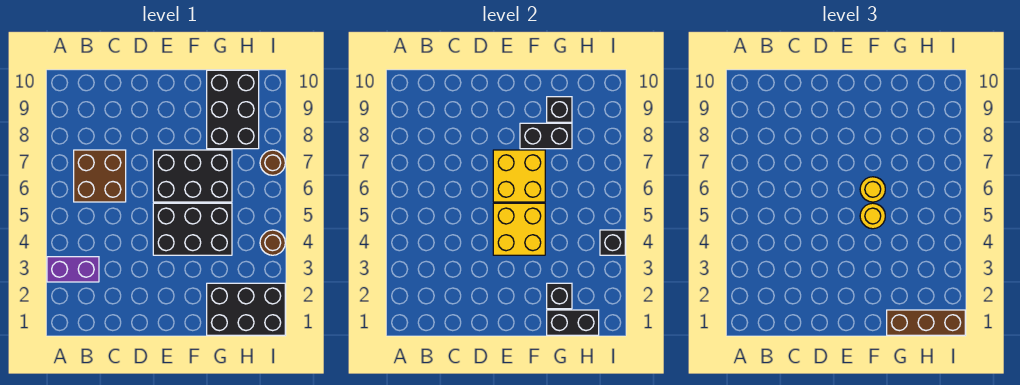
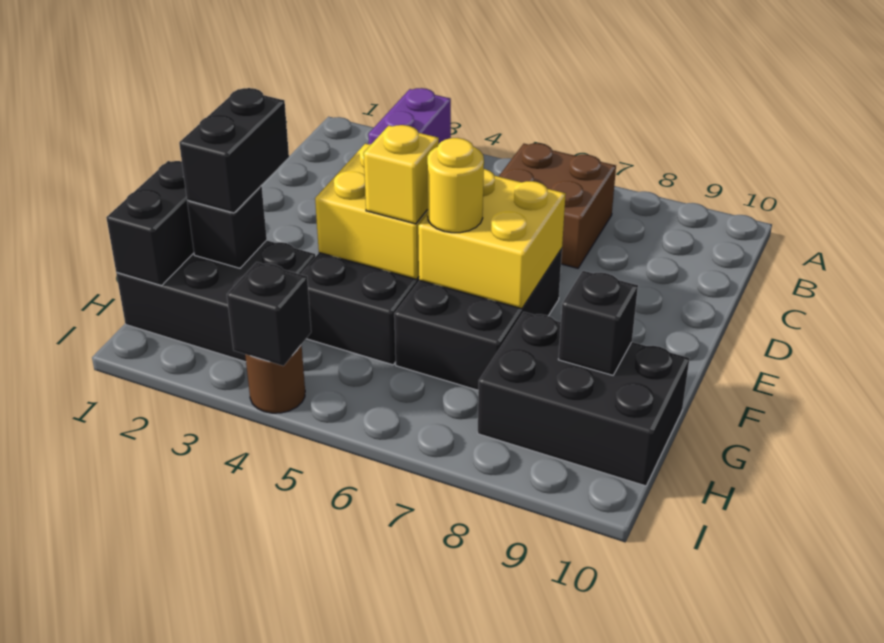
yellow 1x1 round brick [860,203,885,229] -> yellow 1x1 brick [364,125,439,224]
black 1x2 brick [520,123,572,149] -> black 1x2 brick moved to [179,88,289,213]
black 2x3 brick [207,283,285,335] -> black 2x3 brick turned to [116,240,315,362]
brown 1x3 brick [887,310,965,335] -> none
brown 1x1 round brick [260,150,285,175] -> none

